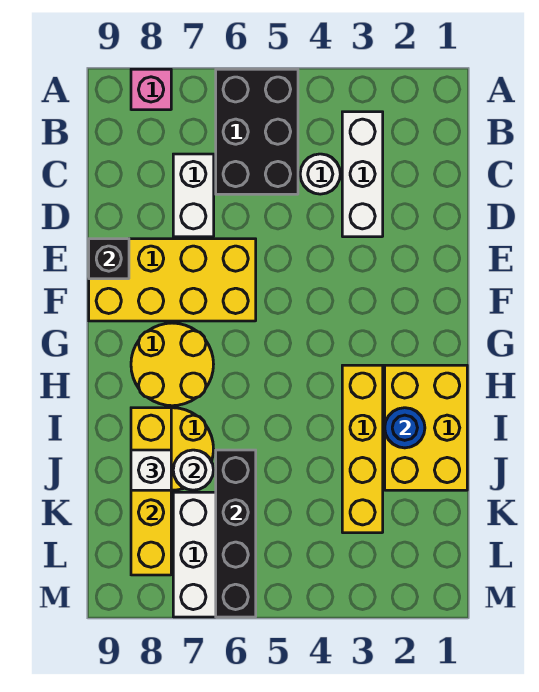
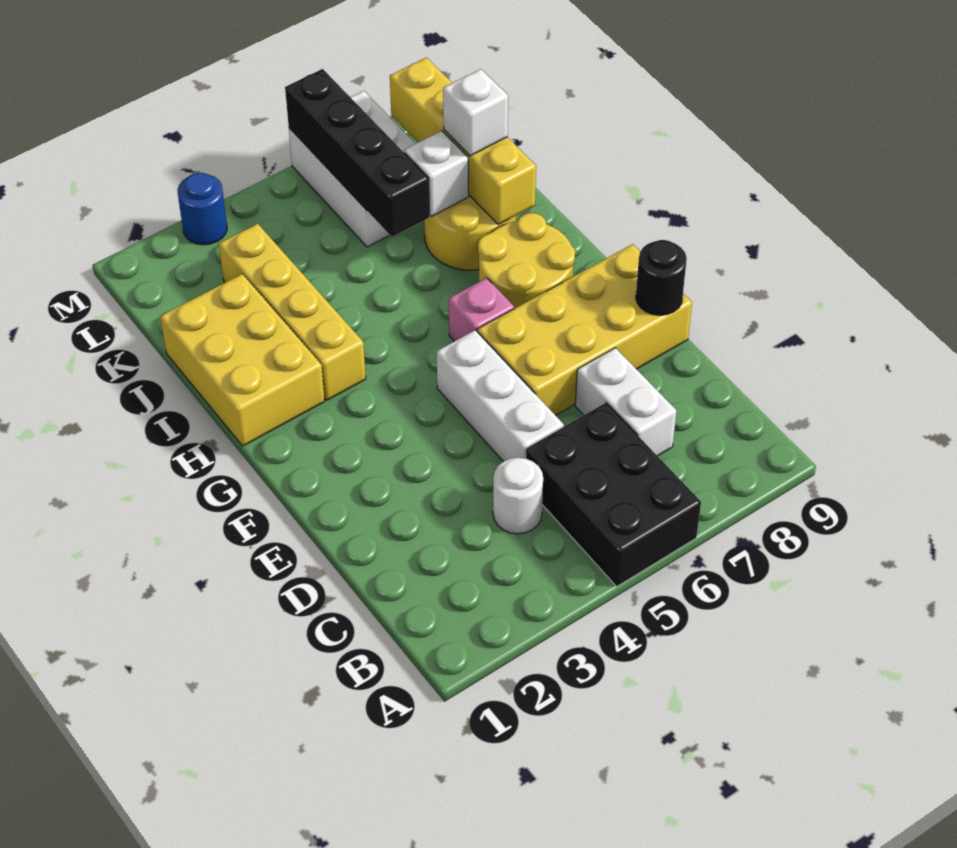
pink 1x1 brick [131,69,171,110] -> pink 1x1 brick moved to [449,278,514,341]
white 1x3 brick [342,112,383,237] -> white 1x3 brick moved to [437,330,564,461]
black 1x1 brick [89,239,129,279] -> black 1x1 round brick [636,240,687,315]
blue 1x1 round brick [385,408,425,448] -> blue 1x1 round brick moved to [177,173,227,245]
white 1x1 round brick [173,450,213,490] -> white 1x1 brick [404,131,469,216]

